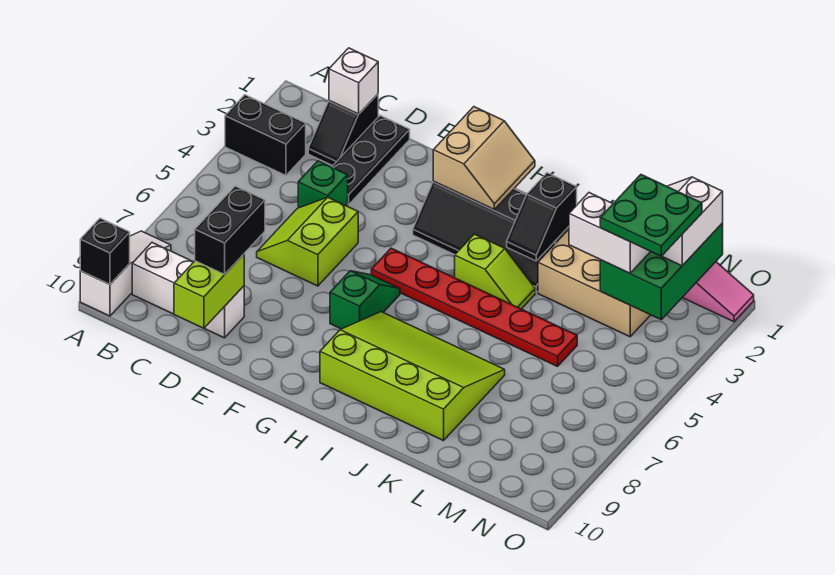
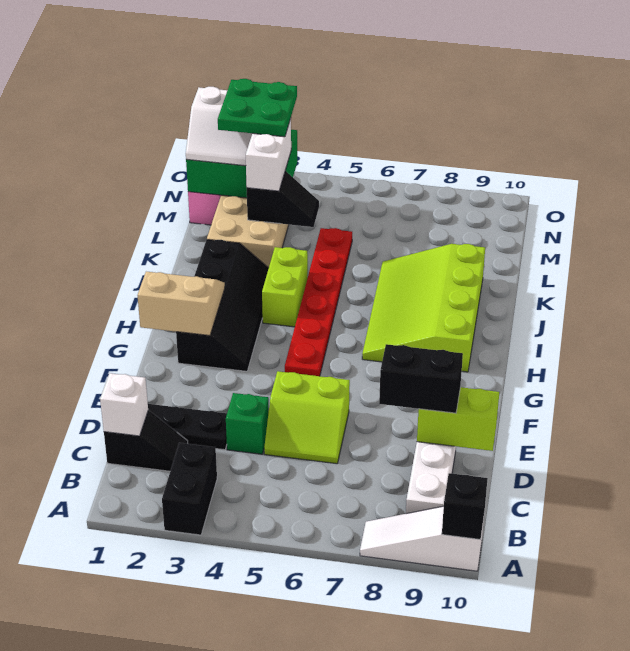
green 1x2 slope [330,271,400,329] -> none
lime 1x2 slope [455,234,535,309] -> lime 1x2 brick [262,247,308,327]
black 1x2 slope [507,173,577,261] -> black 1x2 slope moved to [247,171,319,227]

